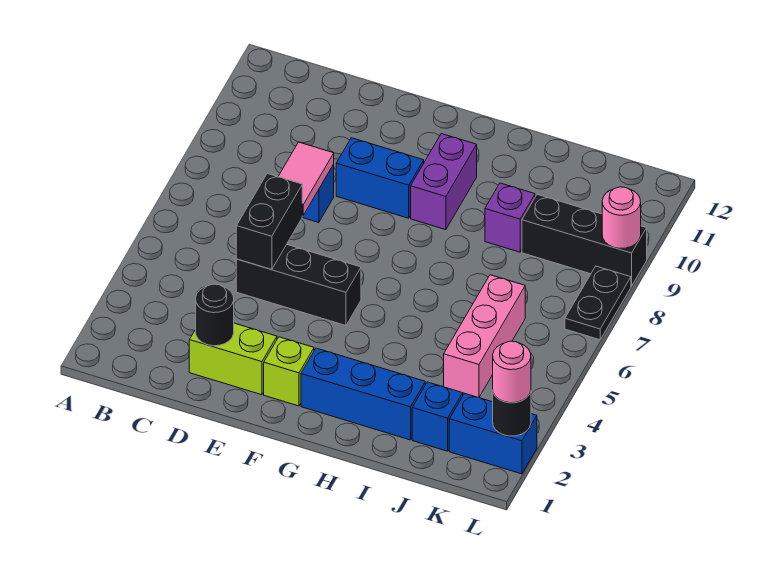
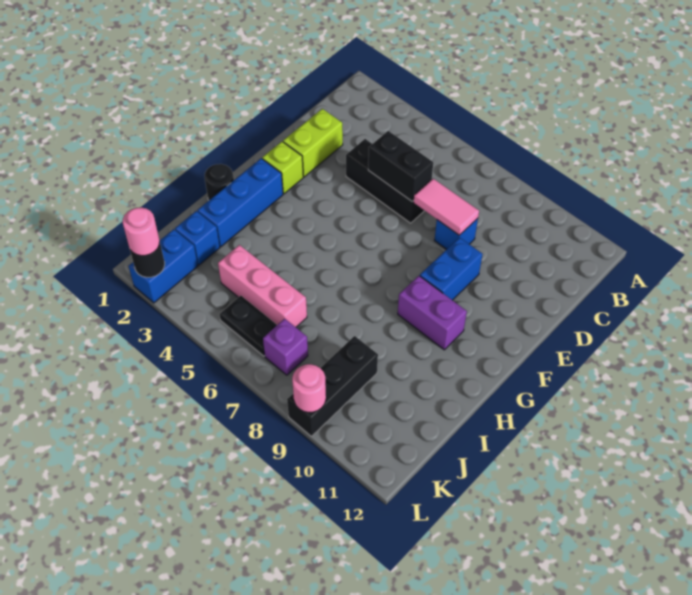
black 1x1 round brick [196,284,234,346] -> black 1x1 round brick moved to [205,164,234,200]
black 1x3 brick [236,245,361,326] -> black 1x3 brick turned to [346,139,425,223]
purple 1x1 brick [485,183,535,252] -> purple 1x1 brick moved to [263,319,308,375]
black 1x2 plate [565,266,631,340] -> black 1x2 plate moved to [220,296,277,356]

